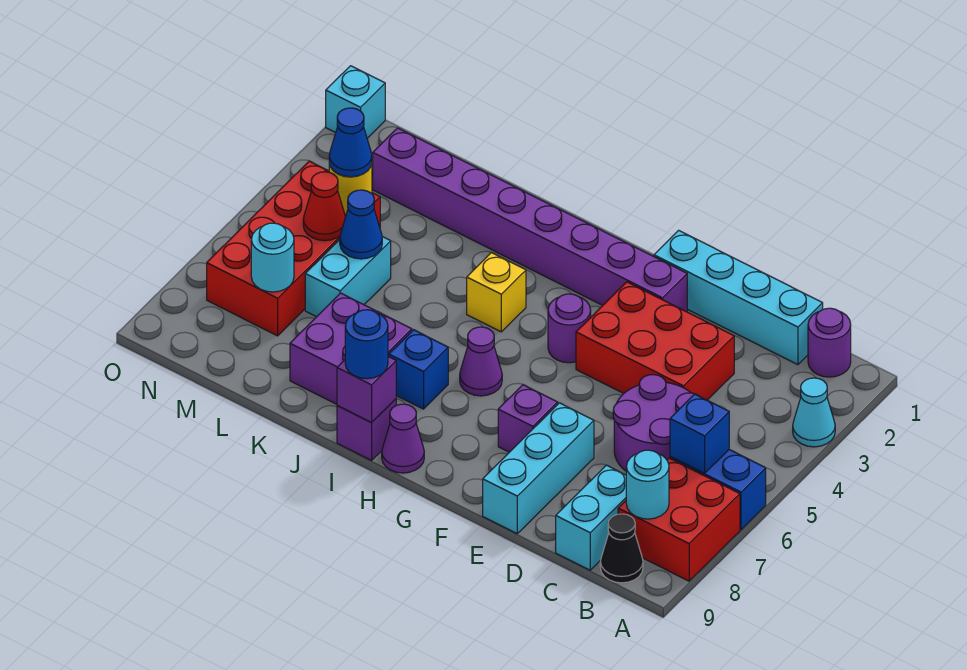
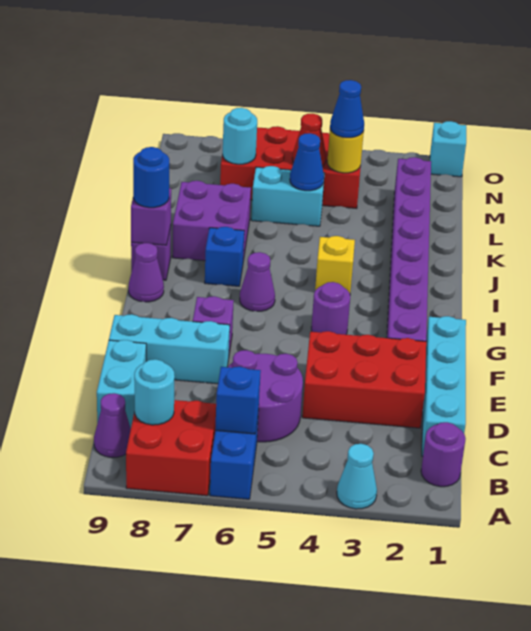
black 1x1 cone [600,514,643,583] -> purple 1x1 cone [94,393,131,457]
cyan 1x2 brick [556,465,626,570] -> cyan 1x2 brick turned to [97,340,146,428]
red 2x3 brick [576,282,734,400] -> red 2x3 brick turned to [302,331,426,428]

